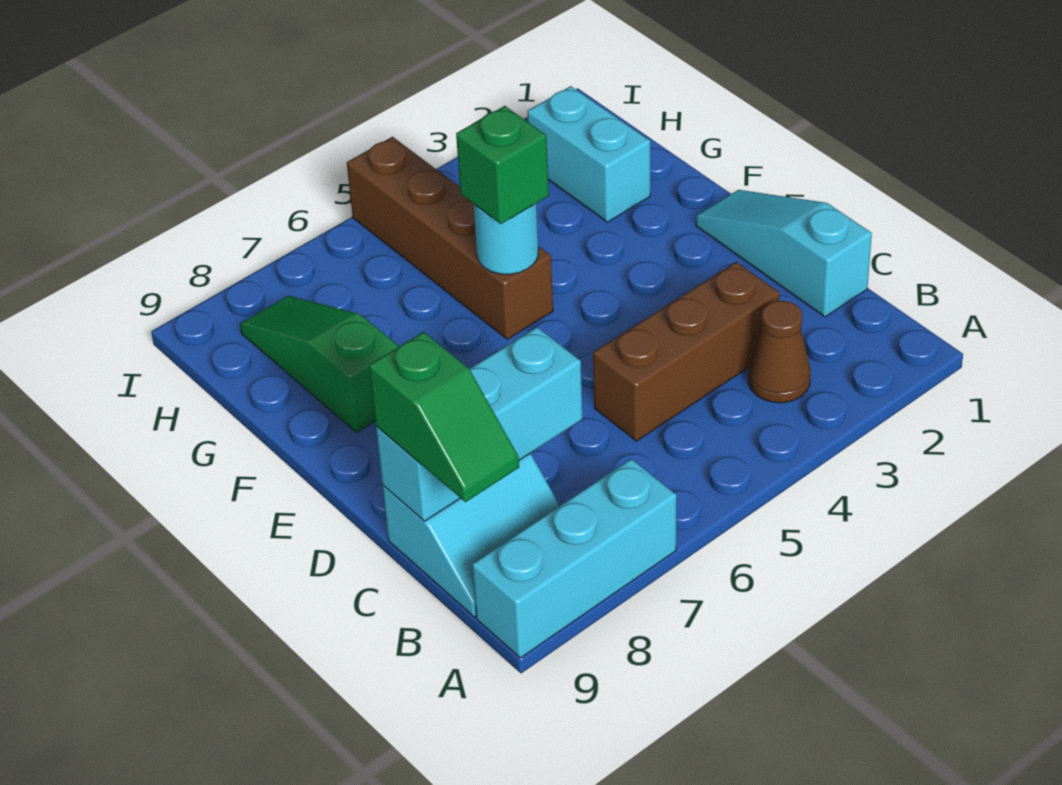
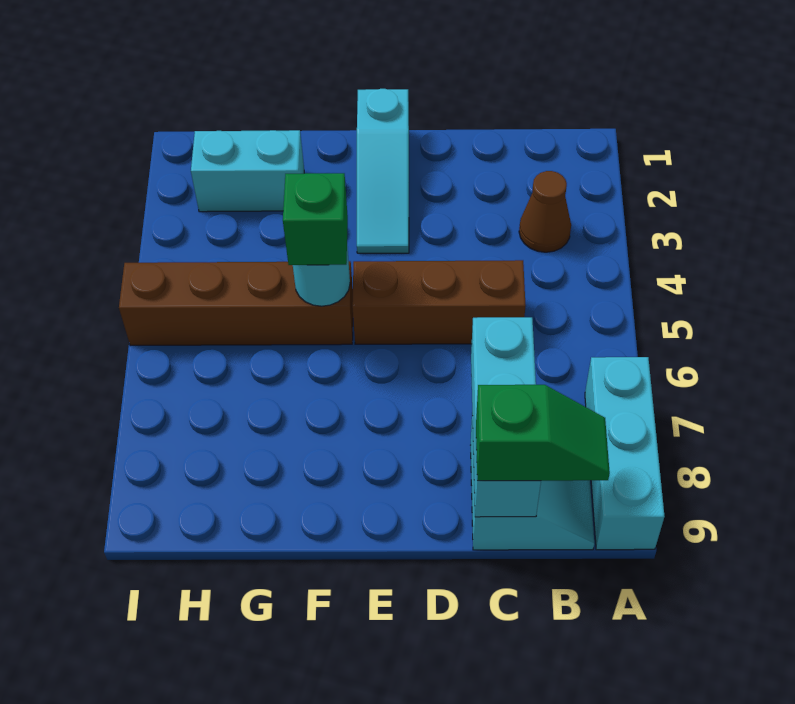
cyan 1x3 slope [696,190,872,317] -> cyan 1x3 slope turned to [357,89,409,253]
brown 1x3 brick [593,262,780,441] -> brown 1x3 brick turned to [352,260,526,344]
green 1x3 slope [240,296,399,433] -> none

